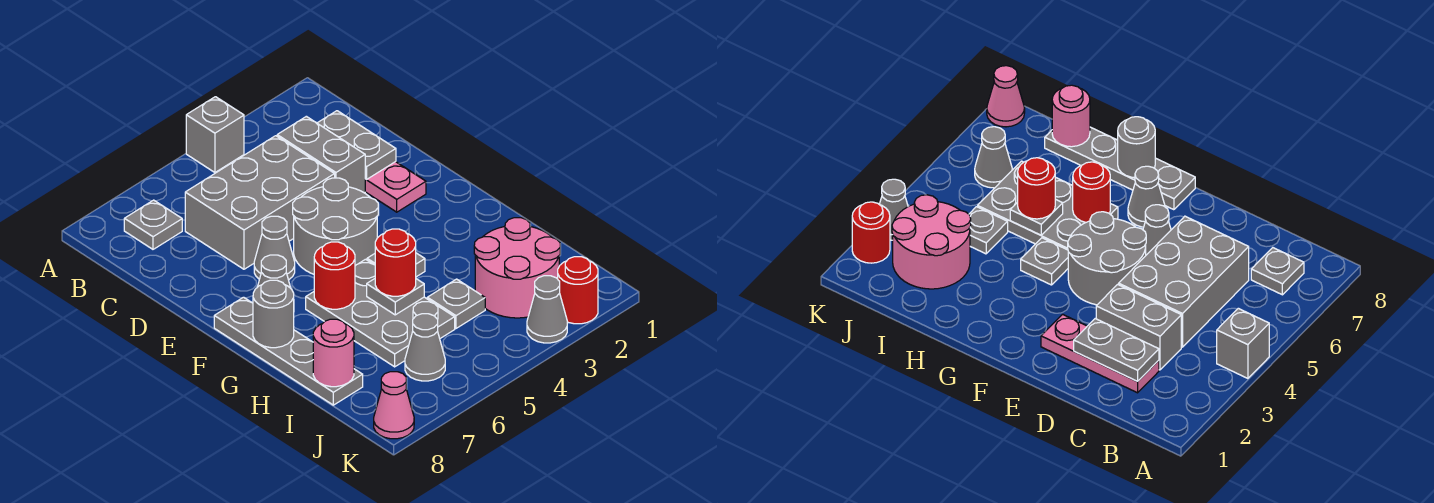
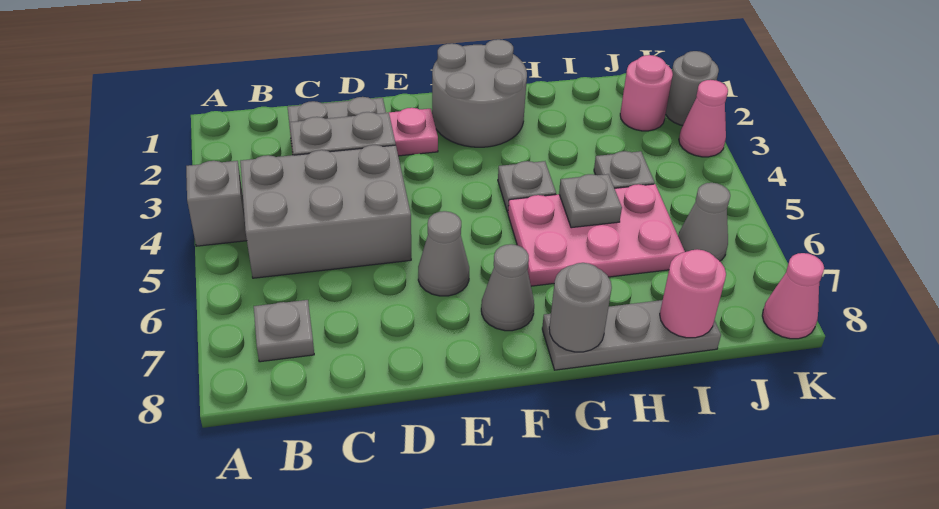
grey 2x3 brick [185,136,335,269] -> grey 2x3 brick turned to [240,145,411,278]
grey 2x2 round brick [293,178,378,274] -> grey 2x2 round brick moved to [432,39,527,147]
grey 1x4 plate [214,297,363,405] -> grey 1x3 plate [542,300,721,370]
grey 2x3 plate [306,259,455,367] -> pink 2x3 plate [508,184,685,286]
red 1x1 round brick [314,242,355,309] -> none
red 1x1 round brick [375,229,416,296] -> none
pink 2x2 round brick [474,218,560,318] -> pink 1x1 round brick [620,55,673,131]
red 1x1 round brick [558,257,598,324] -> grey 1x1 round brick [666,51,719,126]
grey 1x1 cone [527,276,567,343] -> pink 1x1 cone [679,80,728,157]

